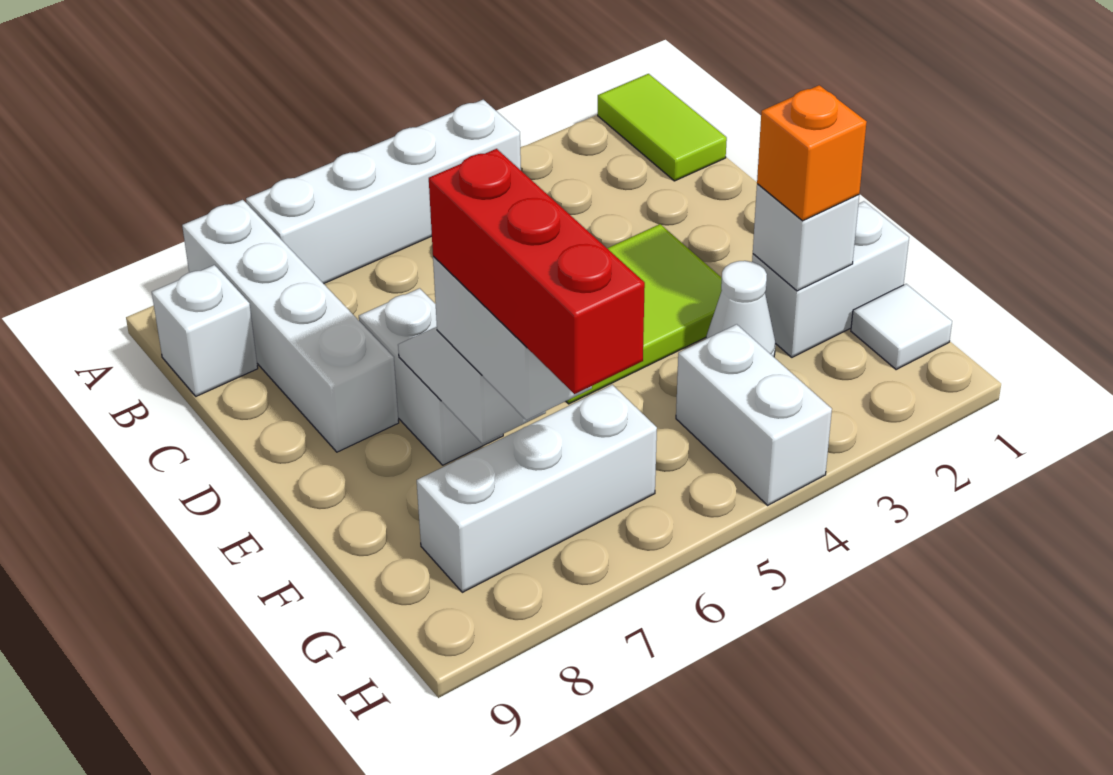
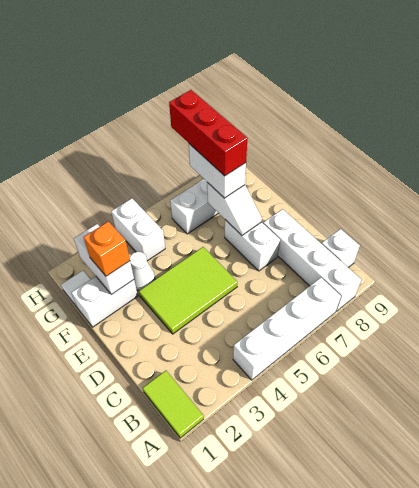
white 1x1 brick [753,184,859,291] -> white 1x2 brick [74,224,134,295]

